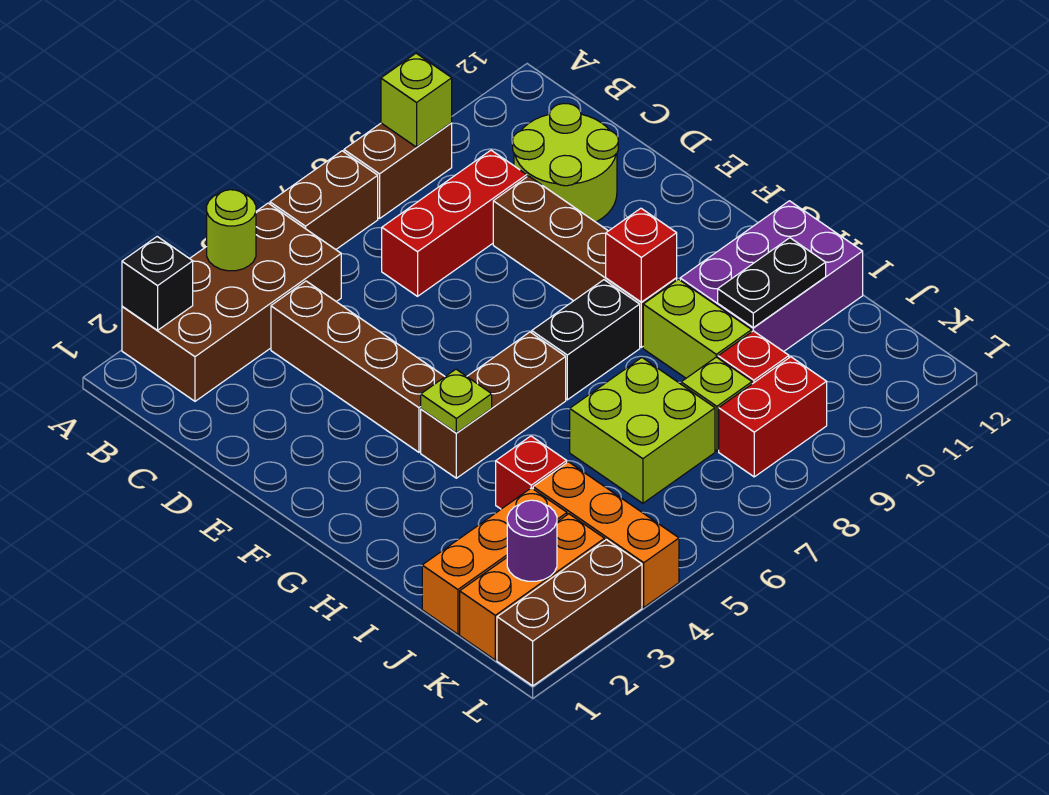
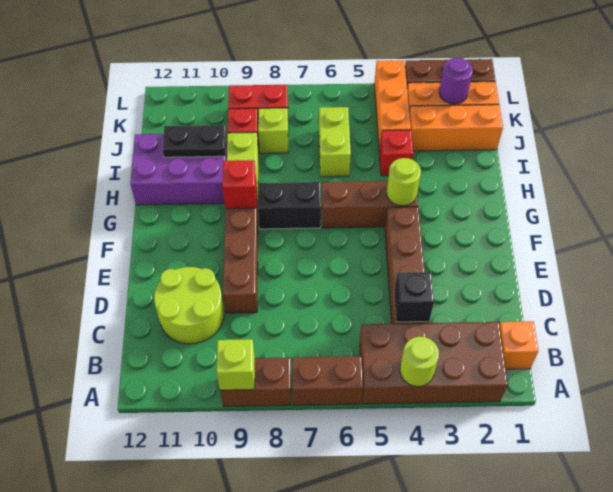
black 1x1 brick [122,237,193,330] -> black 1x1 brick moved to [394,272,434,322]
none -> orange 1x1 brick [500,321,538,369]
red 1x3 brick [382,150,527,296] -> none
lime 1x1 plate [421,369,492,433] -> lime 1x1 round brick [387,158,421,206]
lime 2x2 brick [570,358,715,503] -> lime 1x2 brick [319,107,351,177]

